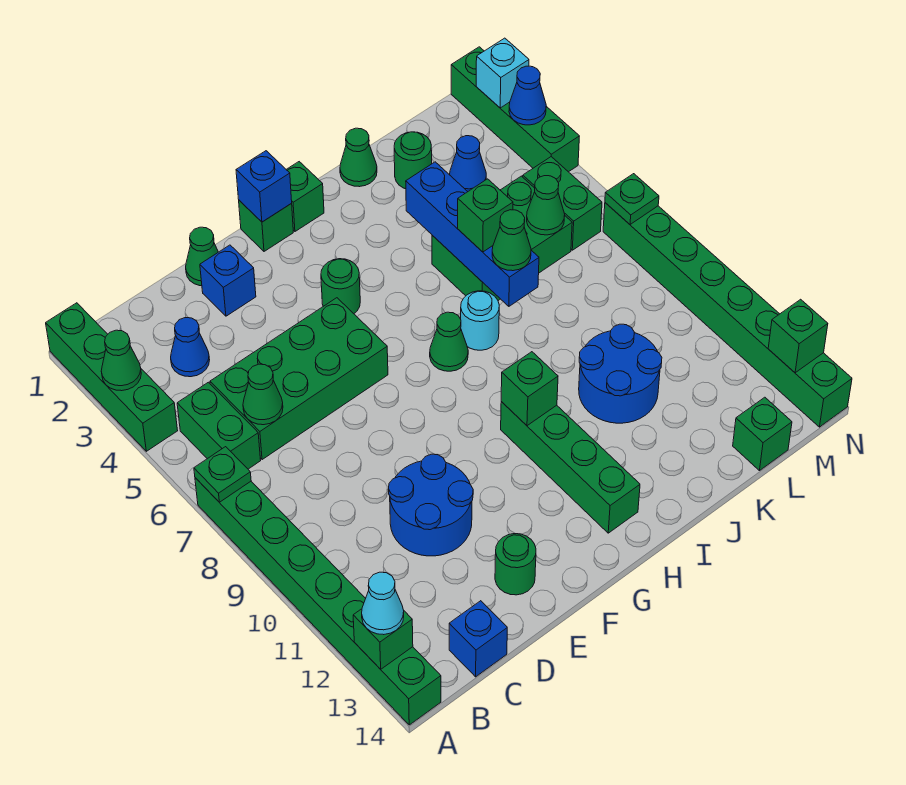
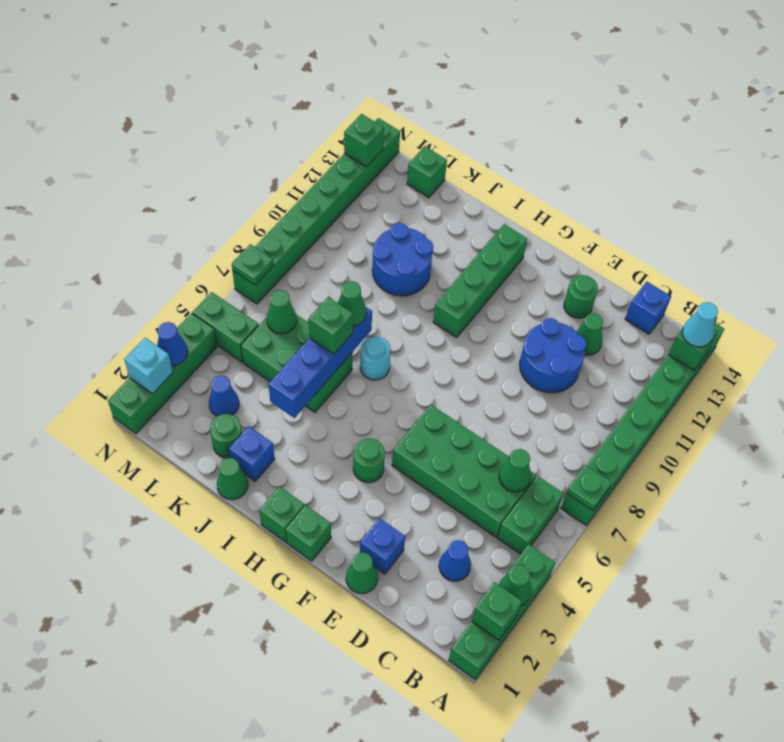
blue 1x1 brick [236,151,292,222] -> blue 1x1 brick moved to [229,426,275,481]
green 1x1 cone [430,312,468,371] -> green 1x1 cone moved to [576,313,603,355]
green 1x1 brick [501,352,558,426] -> green 1x1 brick moved to [472,582,522,640]
green 1x2 brick [523,157,602,250] -> green 1x2 brick turned to [192,292,259,362]

